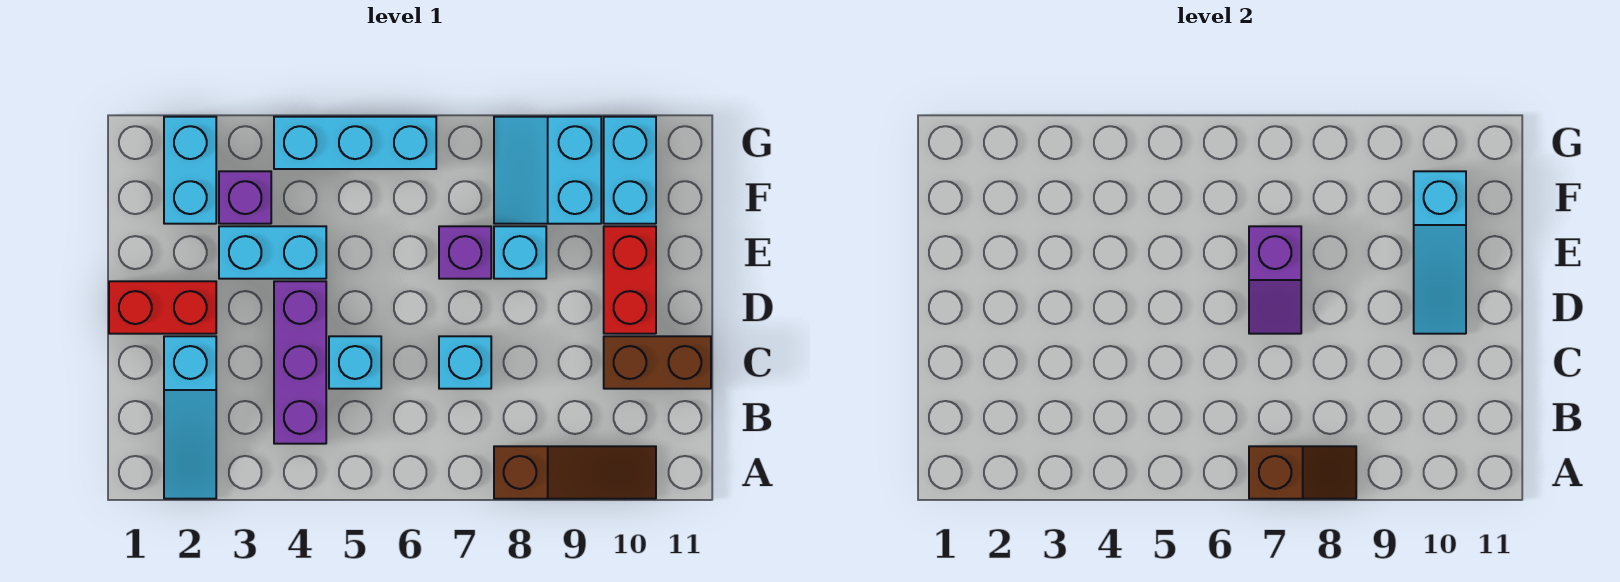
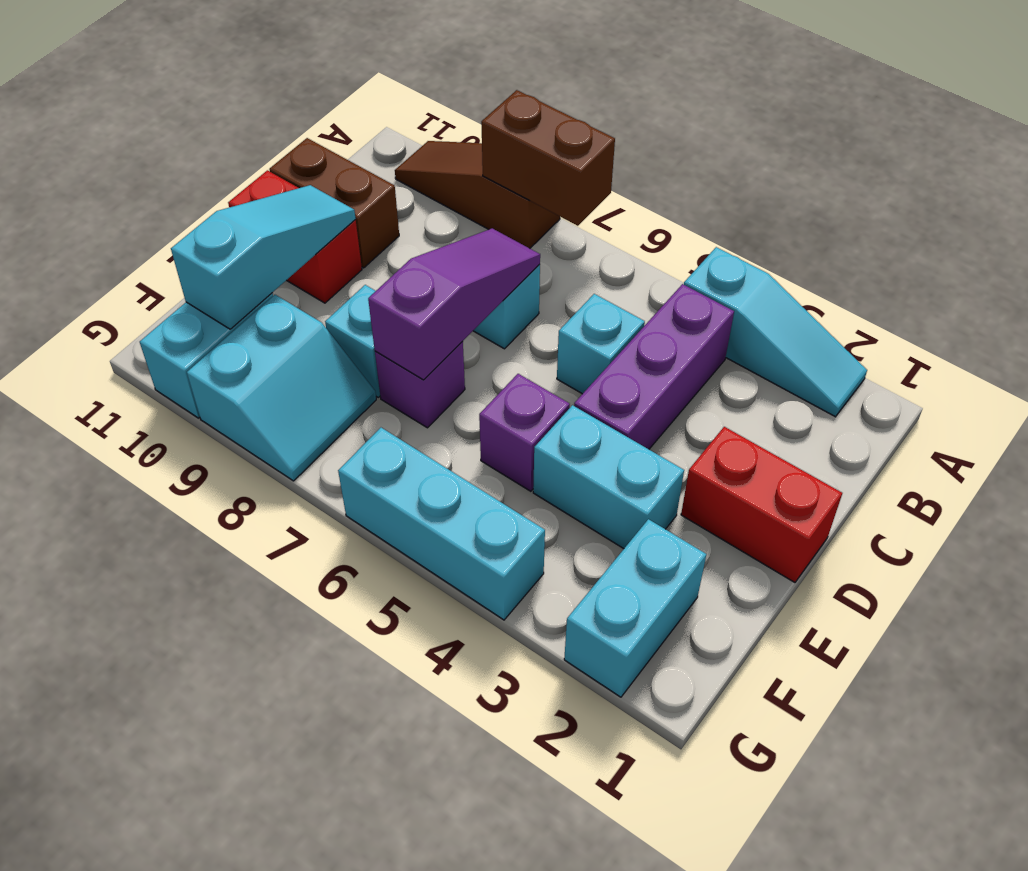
cyan 1x3 slope [164,336,216,499] -> cyan 1x3 slope turned to [684,247,867,417]
brown 1x2 slope [1249,446,1356,499] -> brown 1x2 brick [481,90,615,226]
purple 1x2 slope [1249,226,1301,334] -> purple 1x3 slope [368,228,540,380]
red 1x2 brick [604,226,656,334] -> red 1x2 brick turned to [228,170,362,303]
purple 1x1 brick [219,171,271,224] -> purple 1x1 brick moved to [479,374,570,491]

